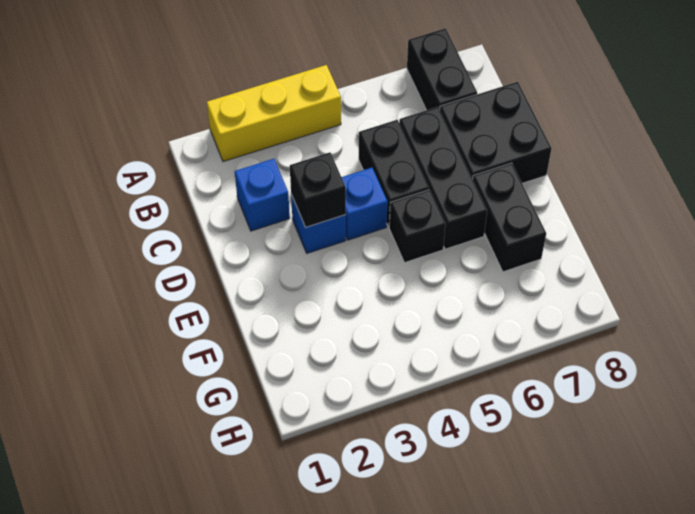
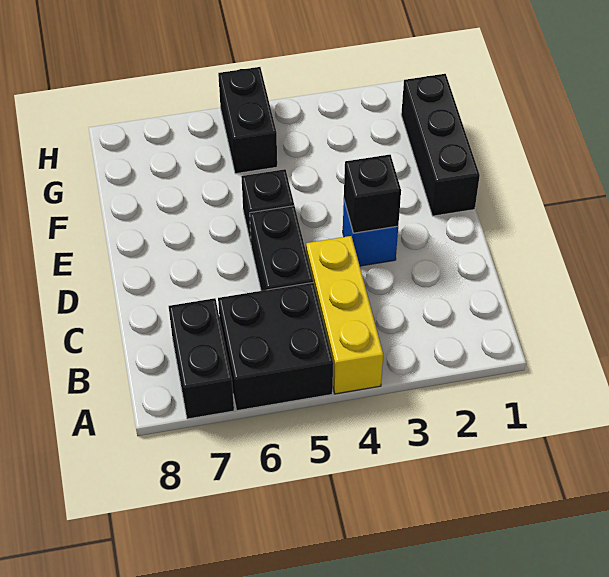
yellow 1x3 brick [207,65,341,162] -> yellow 1x3 brick turned to [306,236,383,394]
blue 1x1 brick [235,159,290,231] -> none
black 1x3 brick [399,107,487,249] -> black 1x3 brick moved to [401,74,480,216]
black 2x2 brick [440,82,552,183] -> black 2x2 brick moved to [218,283,333,411]
blue 1x1 brick [341,168,388,240] -> none
black 1x2 brick [473,163,546,272] -> black 1x2 brick moved to [218,67,277,174]

